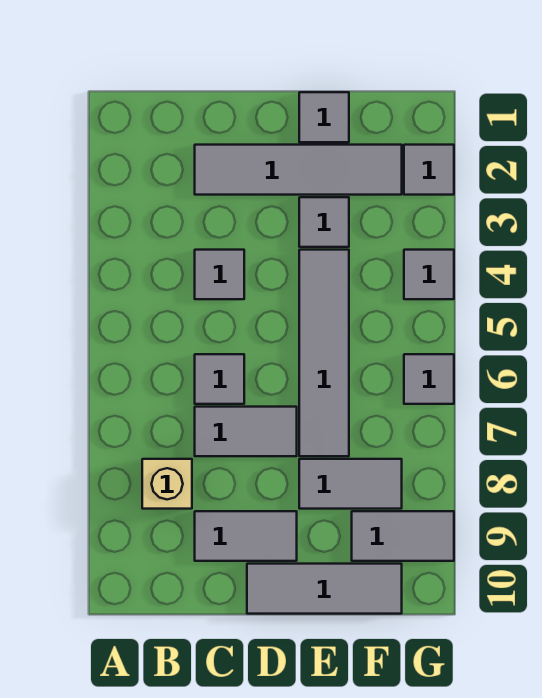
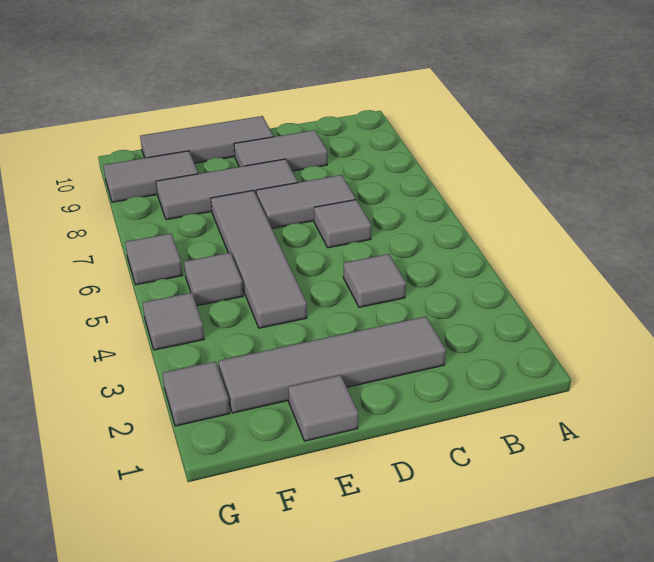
tan 1x1 brick [142,459,192,509] -> none
grey 1x1 tile [299,197,349,247] -> grey 1x1 tile moved to [184,253,243,306]
grey 1x2 tile [299,459,402,509] -> grey 1x3 tile [156,159,298,220]

